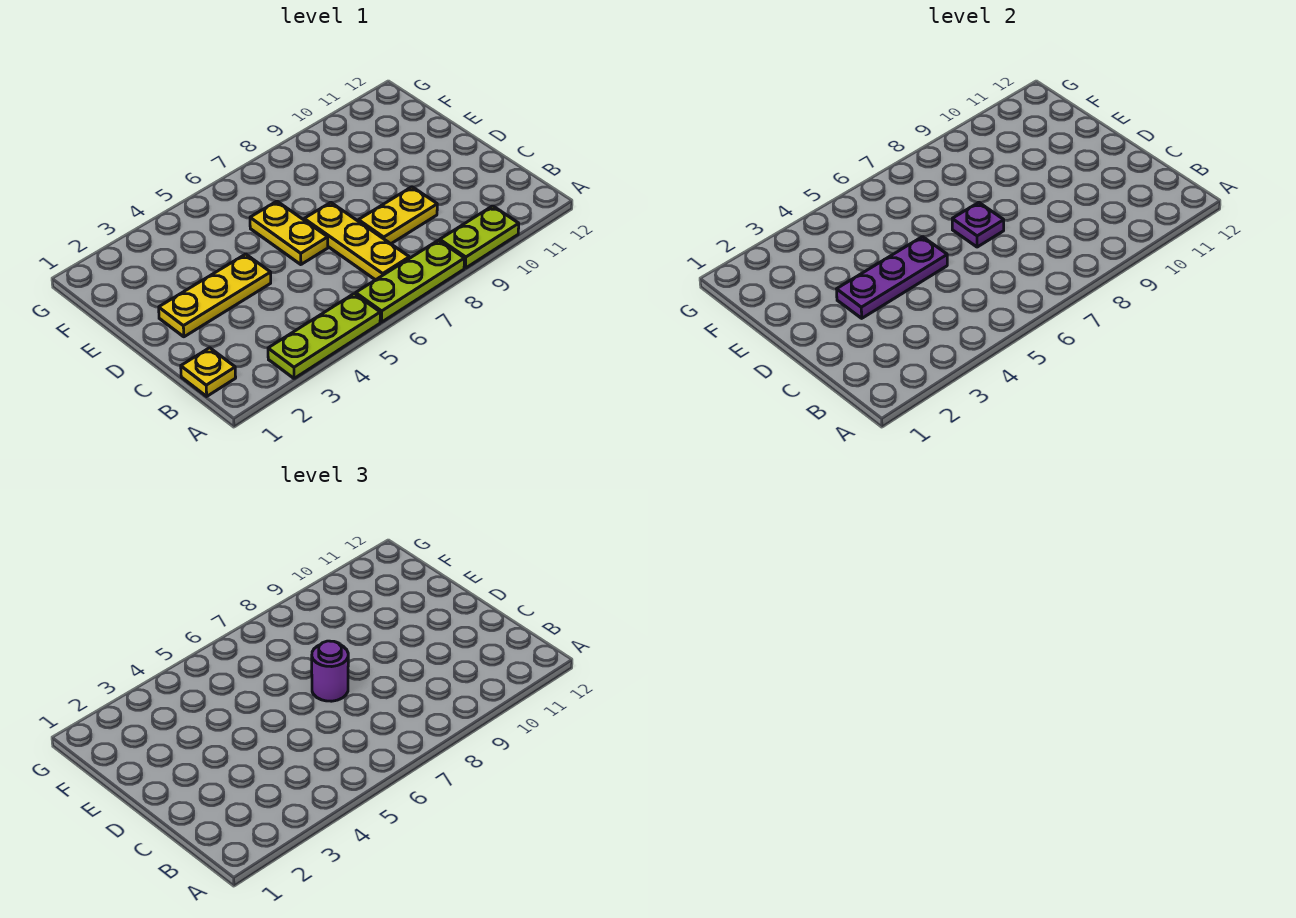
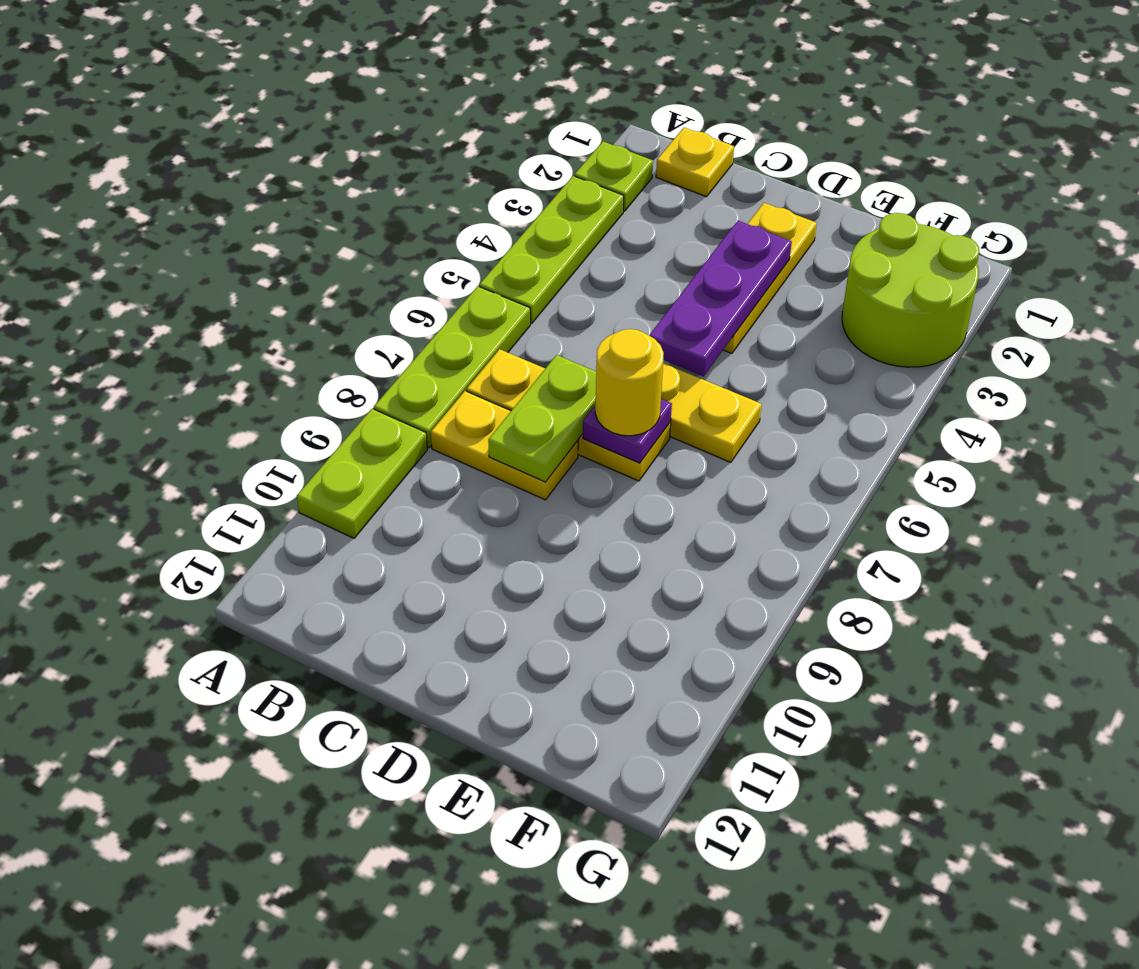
none -> lime 1x1 plate [575,142,653,211]
none -> lime 1x2 plate [488,355,596,482]
yellow 1x2 plate [358,187,437,244] -> yellow 1x2 plate turned to [431,391,578,500]
purple 1x1 round brick [312,641,348,701] -> yellow 1x1 round brick [595,329,664,436]
none -> lime 2x2 round brick [842,213,979,367]

